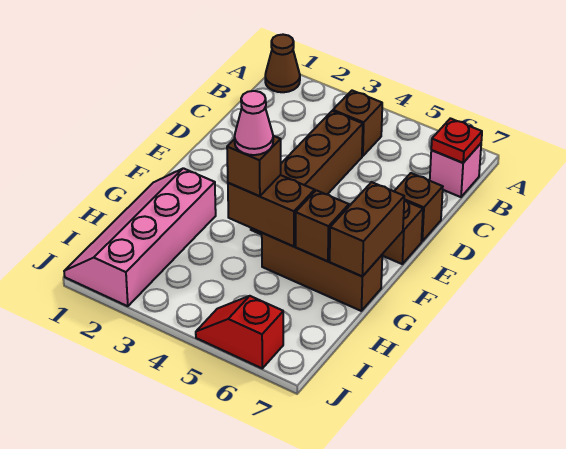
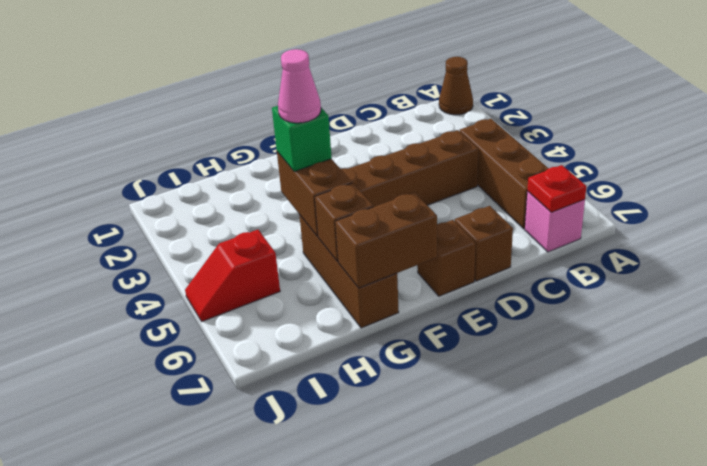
brown 1x1 brick [333,91,382,156] -> brown 1x3 brick [460,119,549,229]
pink 2x4 slope [64,168,216,306] -> none
brown 1x1 brick [227,136,281,196] -> green 1x1 brick [272,106,332,172]
red 1x2 slope [196,296,283,368] -> red 1x2 slope turned to [185,230,280,321]

